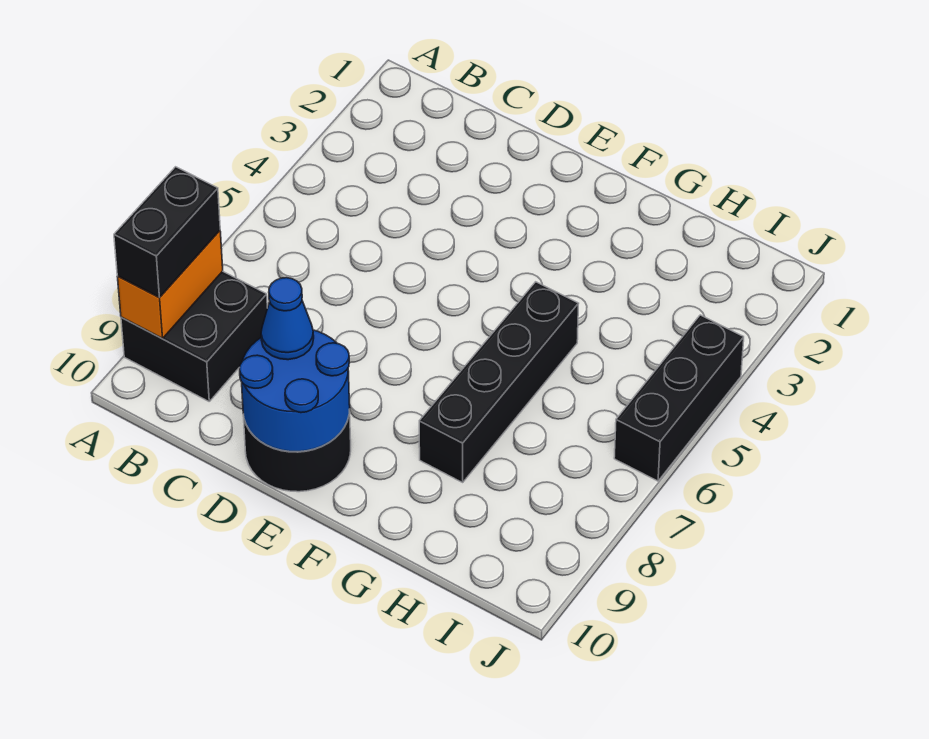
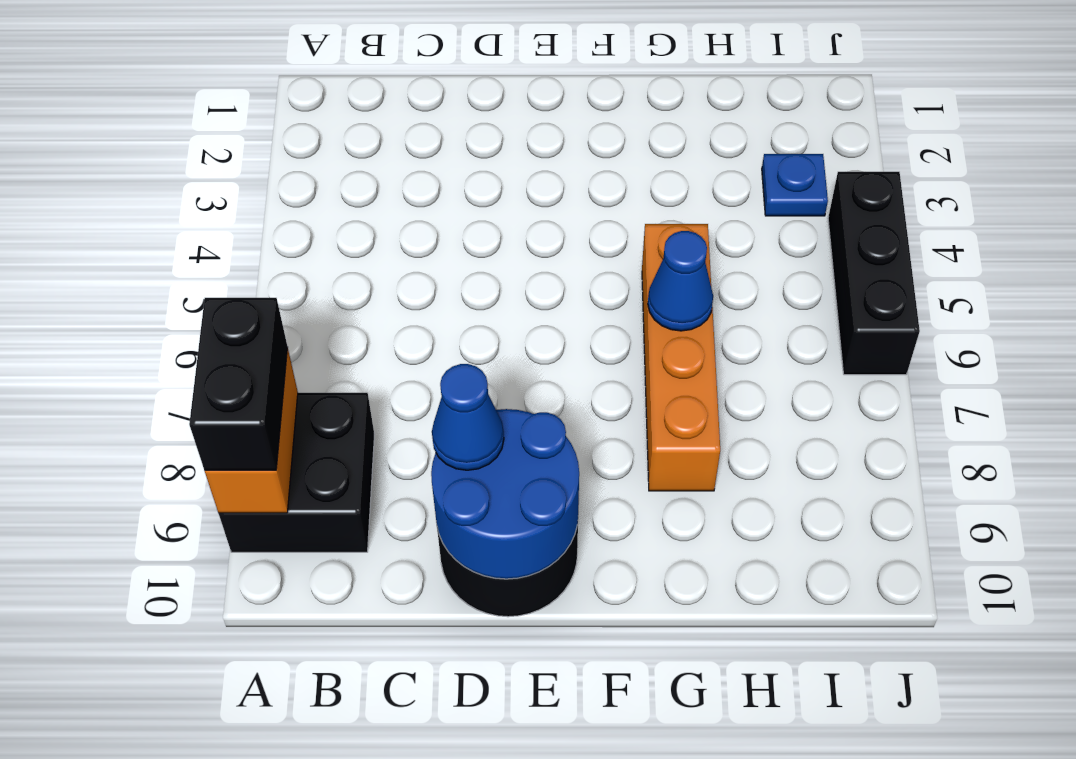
black 1x4 brick [419,282,579,482] -> orange 1x4 brick [642,224,720,491]
none -> blue 1x1 cone [648,231,713,331]
none -> blue 1x1 plate [762,154,828,216]

